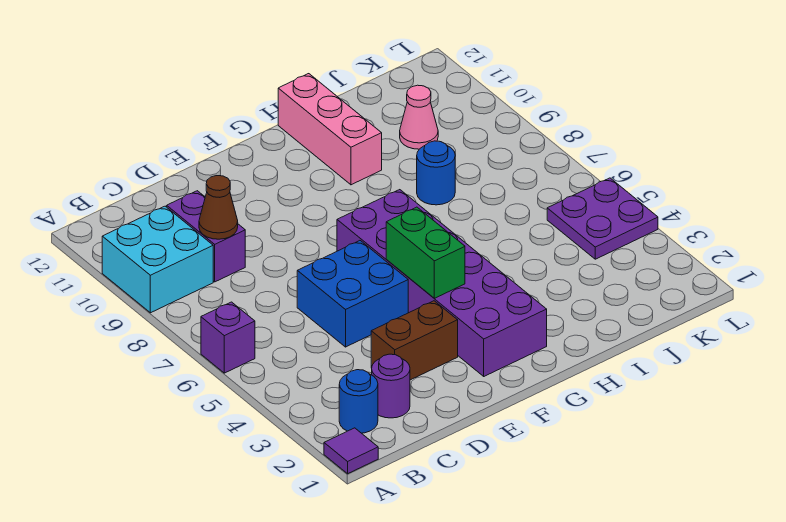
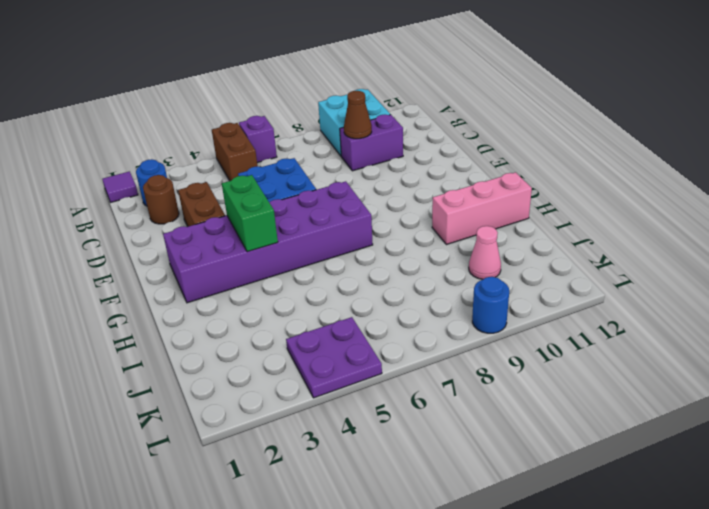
none -> brown 1x2 brick [212,123,258,181]
purple 1x1 round brick [372,354,410,418] -> brown 1x1 round brick [143,175,179,224]
green 1x2 brick [386,207,465,298] -> green 1x2 brick turned to [222,175,278,252]
blue 1x1 round brick [417,141,455,205] -> blue 1x1 round brick moved to [472,277,509,333]

